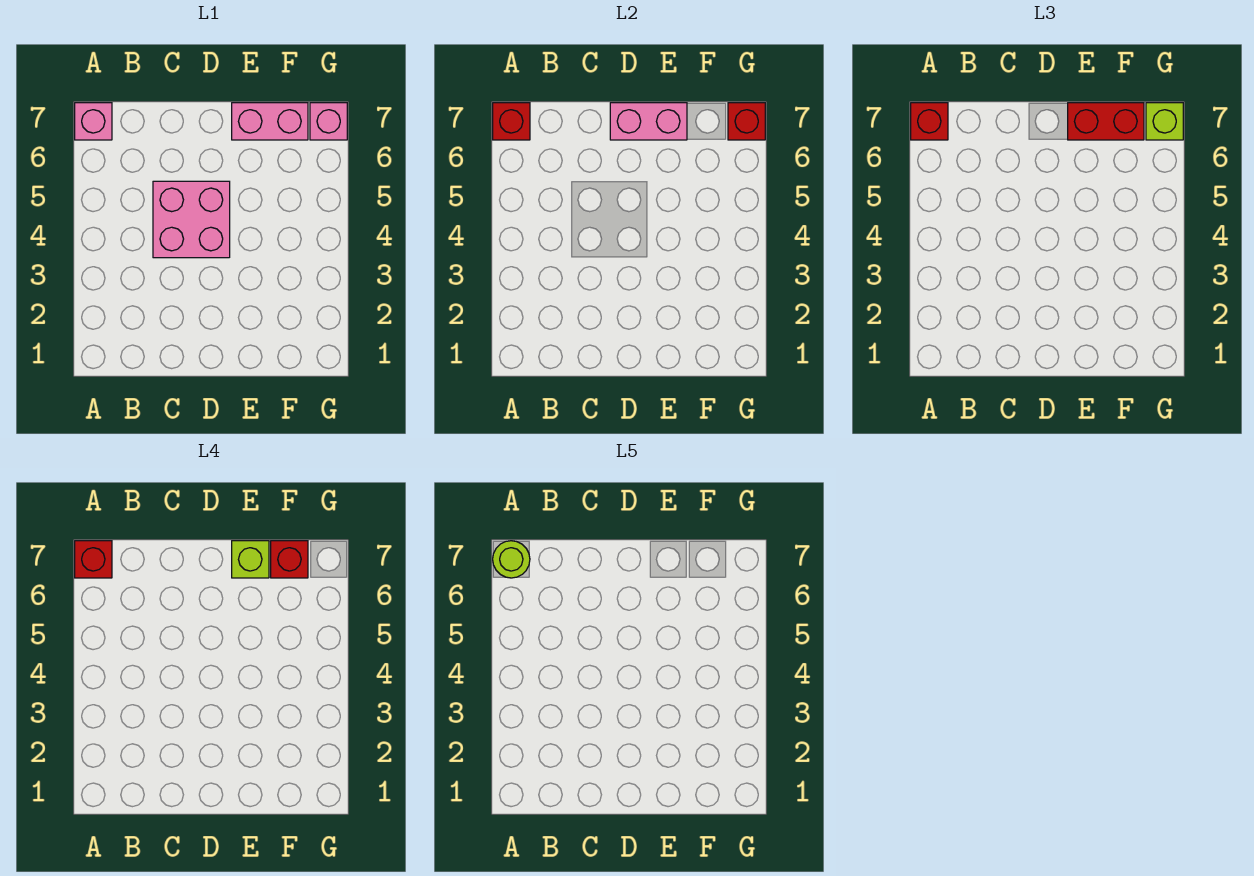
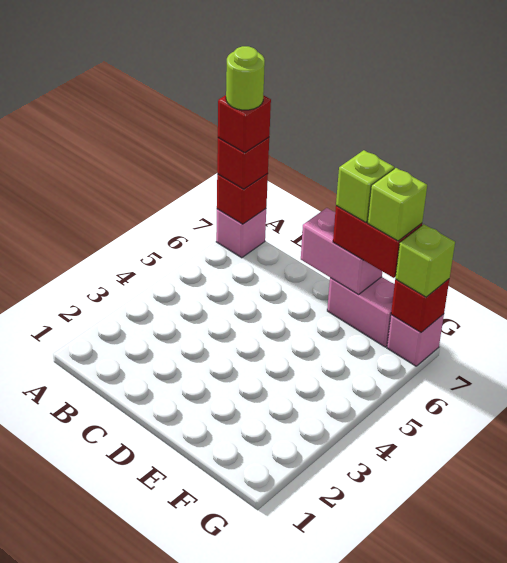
pink 2x2 brick [153,181,230,258] -> none
red 1x1 brick [271,541,308,578] -> lime 1x1 brick [367,168,427,241]

